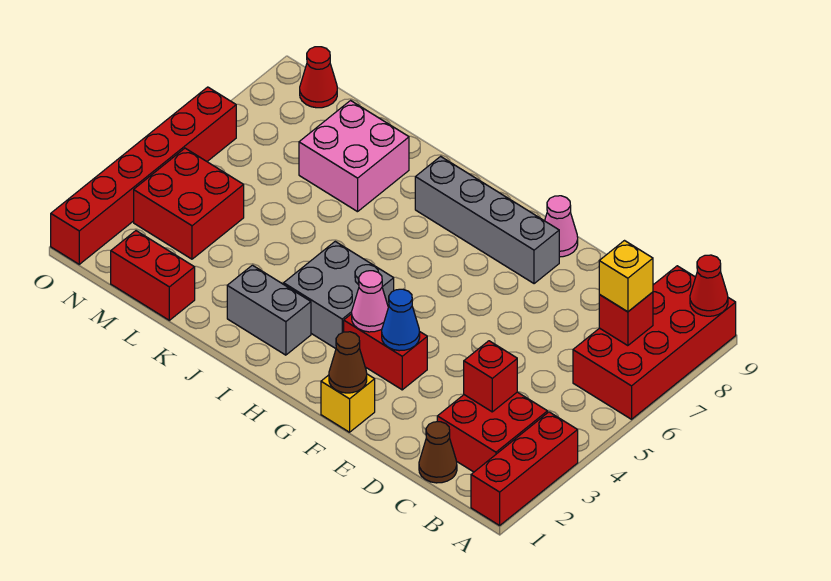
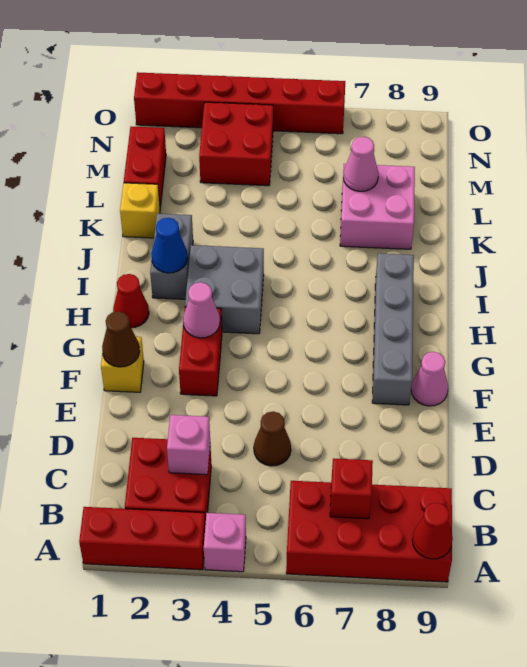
none -> pink 1x1 brick [204,513,246,572]
yellow 1x1 brick [599,241,653,312] -> yellow 1x1 brick moved to [120,183,160,238]
brown 1x1 cone [419,422,457,483] -> brown 1x1 cone moved to [254,412,291,466]
red 1x1 brick [464,341,517,412] -> pink 1x1 brick [167,415,210,475]
blue 1x1 cone [382,289,420,351] -> blue 1x1 cone moved to [151,218,188,273]
none -> pink 1x1 cone [343,137,378,191]
red 1x1 cone [300,47,337,108] -> red 1x1 cone moved to [113,274,149,328]

